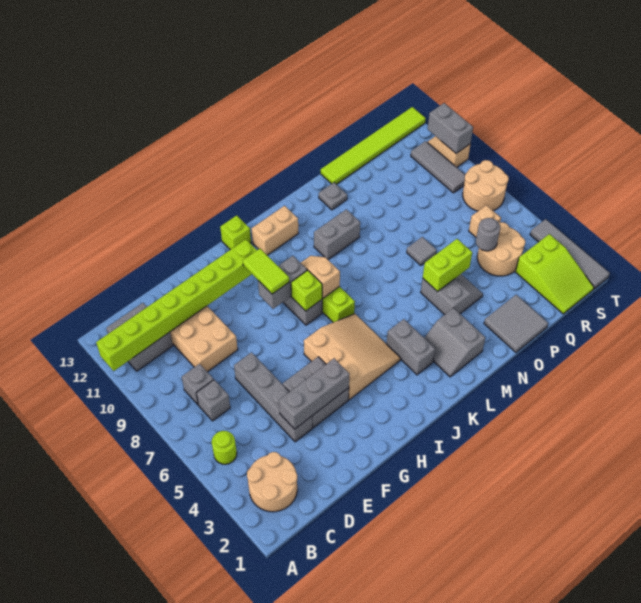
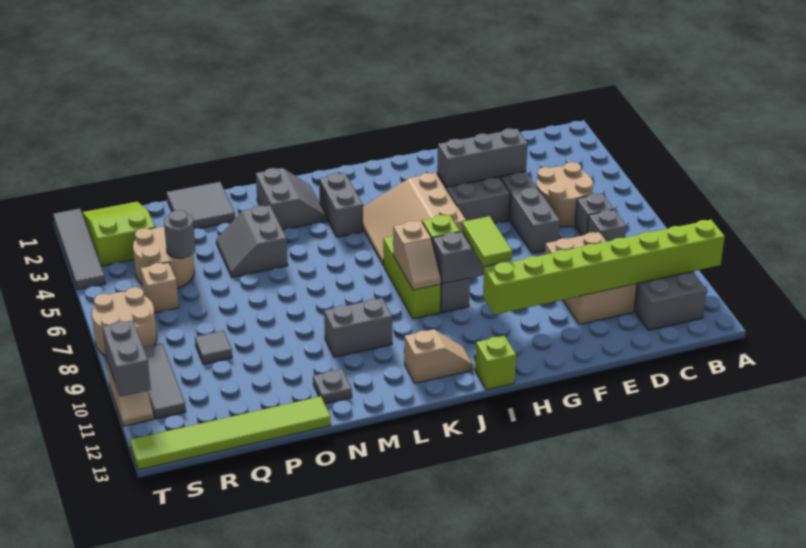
tan 2x2 round brick [247,452,297,512] -> tan 2x2 round brick moved to [536,162,593,227]
lime 1x1 round brick [212,431,237,464] -> none
tan 1x2 brick [252,206,298,255] -> tan 1x2 slope [404,329,473,383]
lime 1x2 brick [423,239,472,292] -> none
grey 1x1 tile [407,237,437,265] -> grey 1x1 tile moved to [195,331,232,364]

